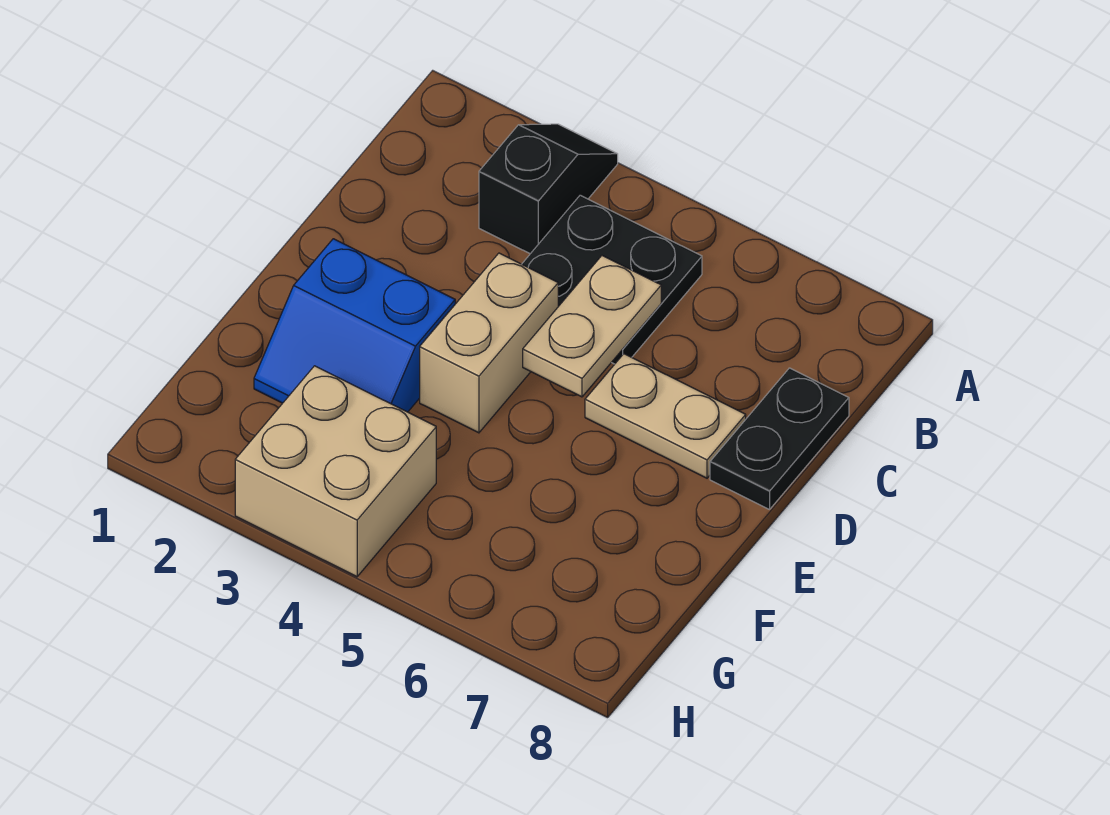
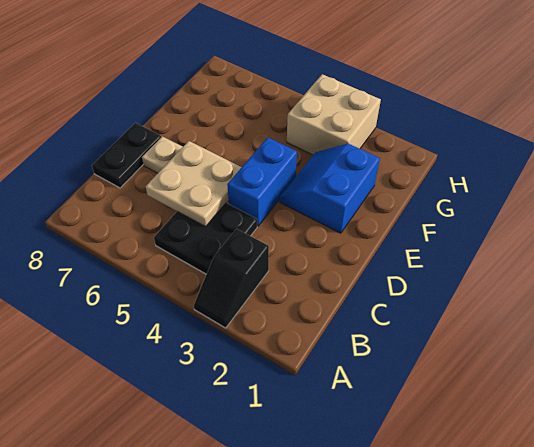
tan 1x2 plate [523,256,661,397] -> tan 2x2 plate [146,141,242,227]
tan 1x2 brick [420,253,558,433] -> blue 1x2 brick [227,138,297,226]
blue 2x2 slope [254,239,455,412] -> blue 2x2 slope turned to [279,144,380,233]

